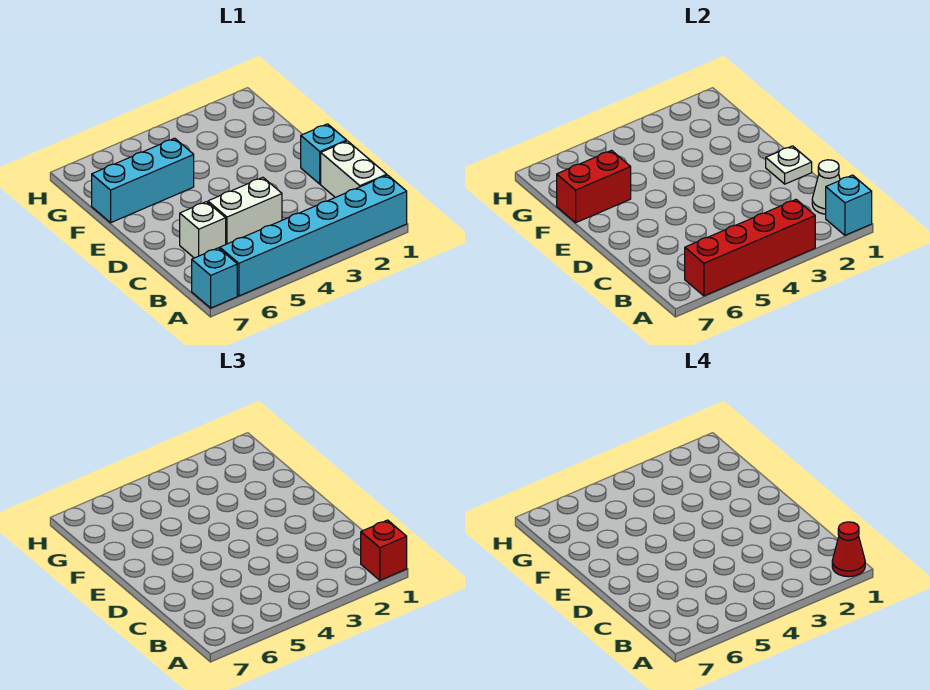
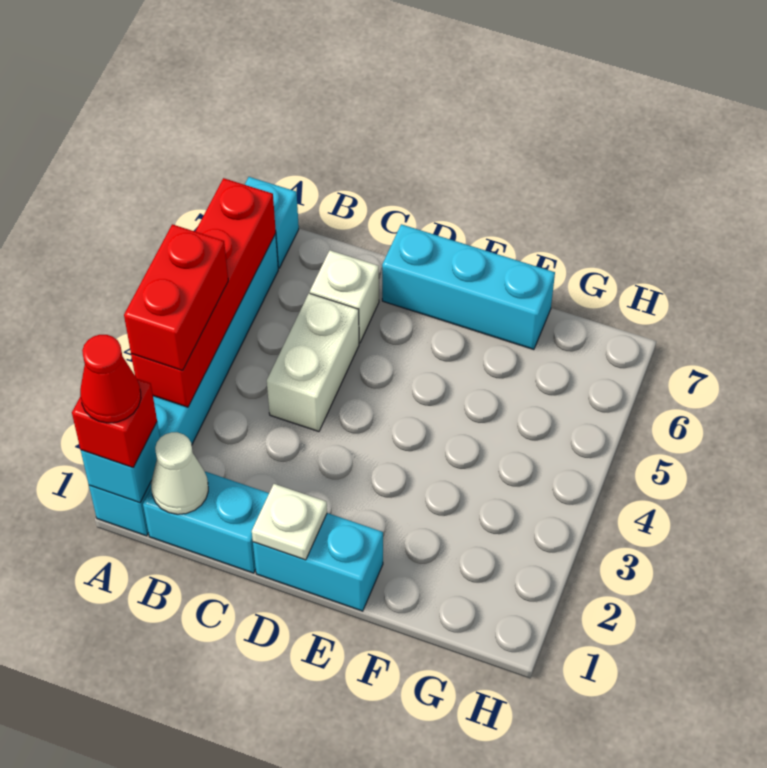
white 1x2 brick [321,141,387,197] -> cyan 1x2 brick [143,472,269,573]
cyan 1x1 brick [301,124,347,184] -> cyan 1x2 brick [253,513,383,611]
cyan 1x3 brick [92,138,194,223] -> cyan 1x3 brick turned to [382,224,555,350]
red 1x2 brick [557,150,631,223] -> red 1x2 brick moved to [124,224,228,371]

